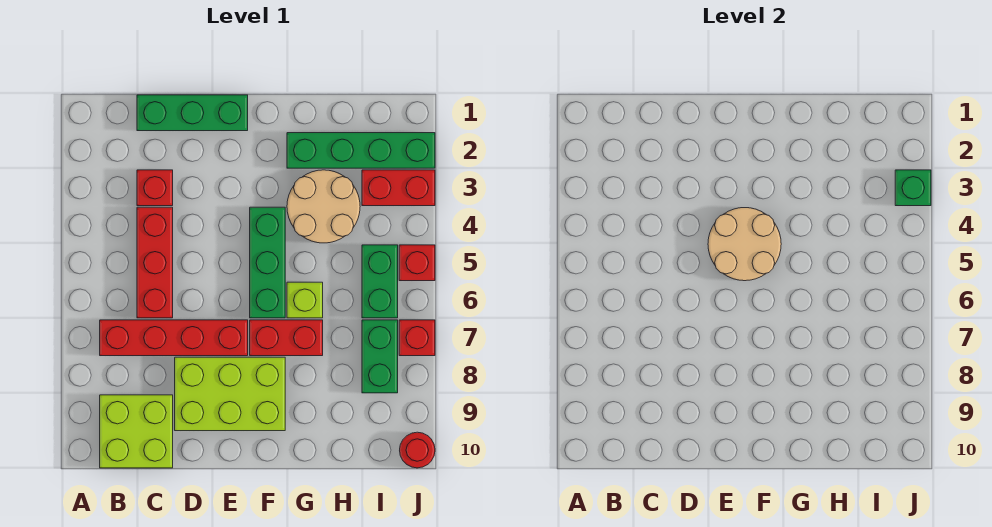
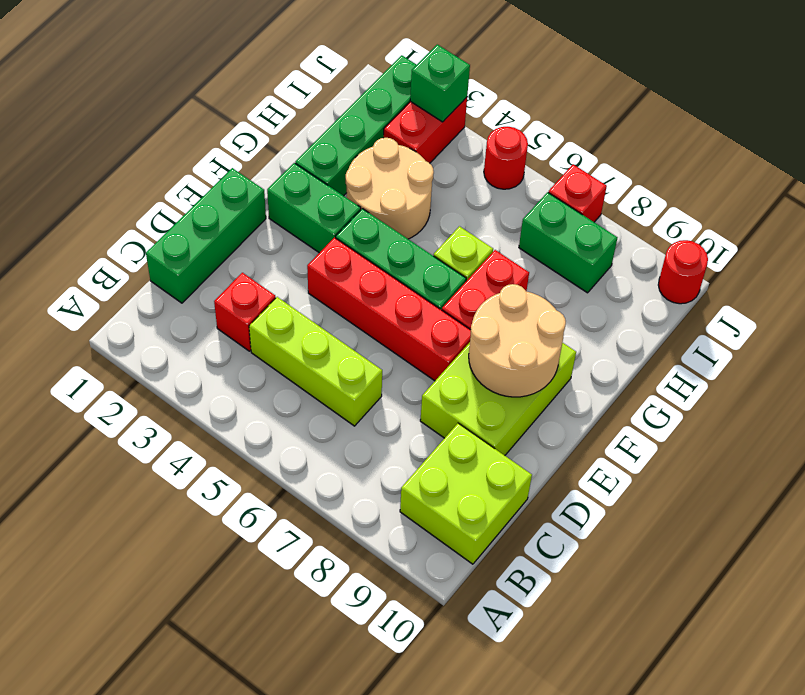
red 1x4 brick [100,320,248,356] -> red 1x4 brick turned to [307,238,471,381]
red 1x3 brick [137,207,173,318] -> lime 1x3 brick [249,297,382,426]
tan 2x2 round brick [708,208,781,281] -> tan 2x2 round brick moved to [469,284,566,397]
green 1x2 brick [362,245,398,318] -> green 1x2 brick moved to [267,163,361,253]
red 1x1 brick [399,245,435,281] -> red 1x1 round brick [484,127,528,189]

